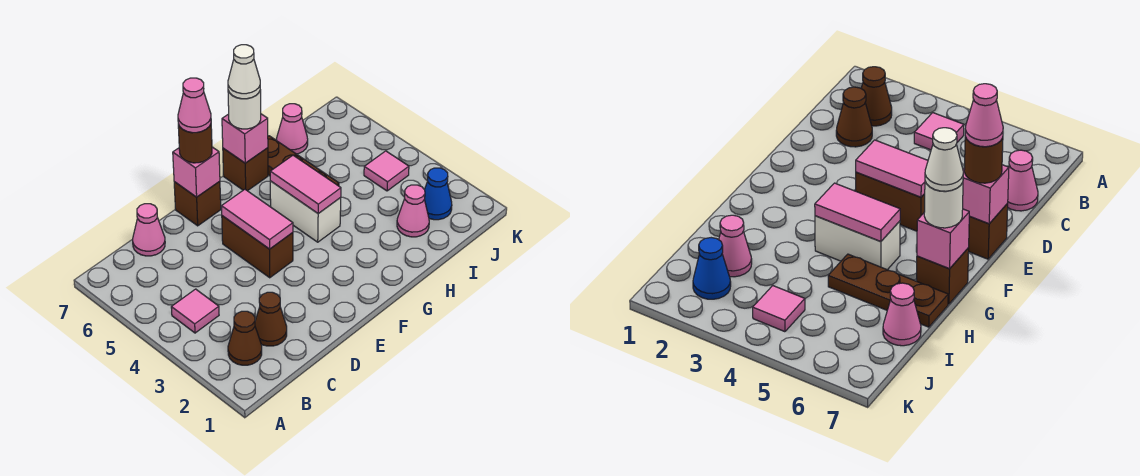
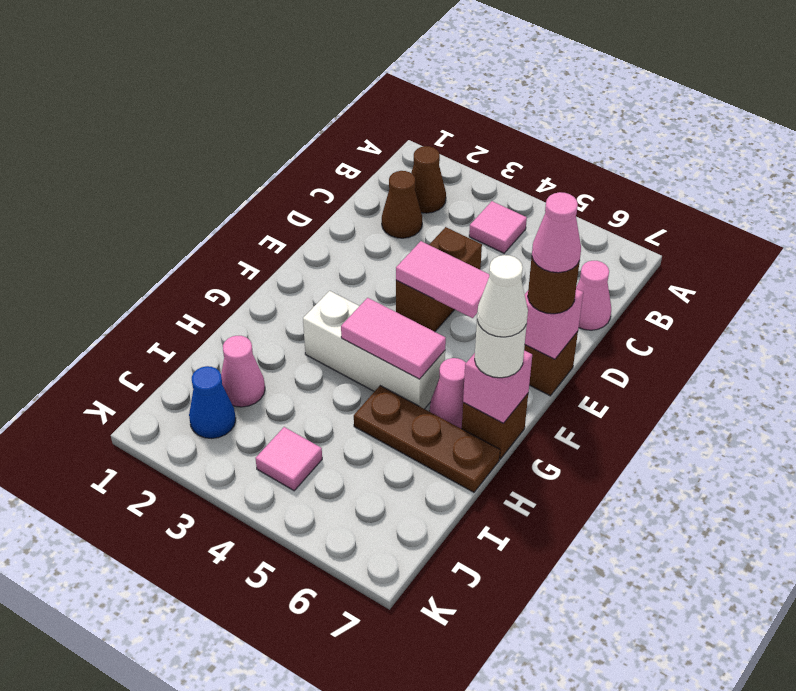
brown 1x2 brick [222,216,293,278] -> brown 1x2 brick turned to [396,227,482,332]
white 1x2 brick [270,181,341,242] -> white 1x3 brick [303,291,445,409]
pink 1x1 cone [277,104,308,154] -> pink 1x1 cone moved to [430,358,466,429]

